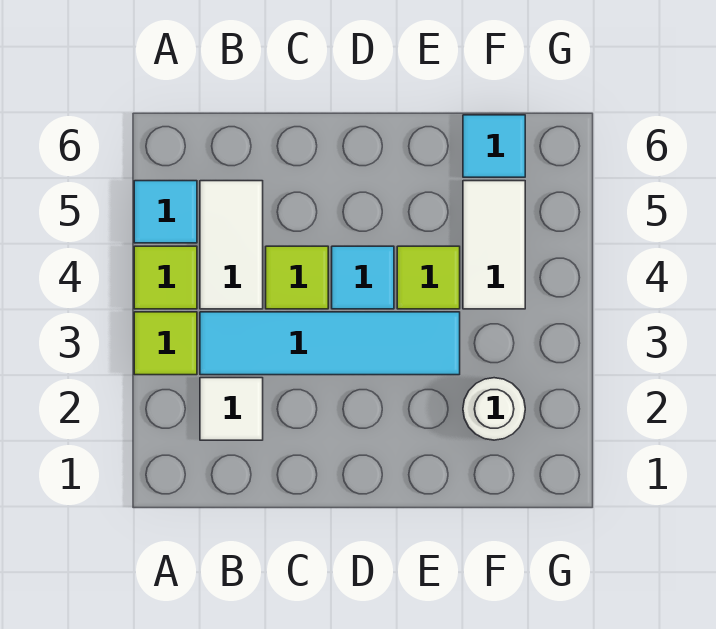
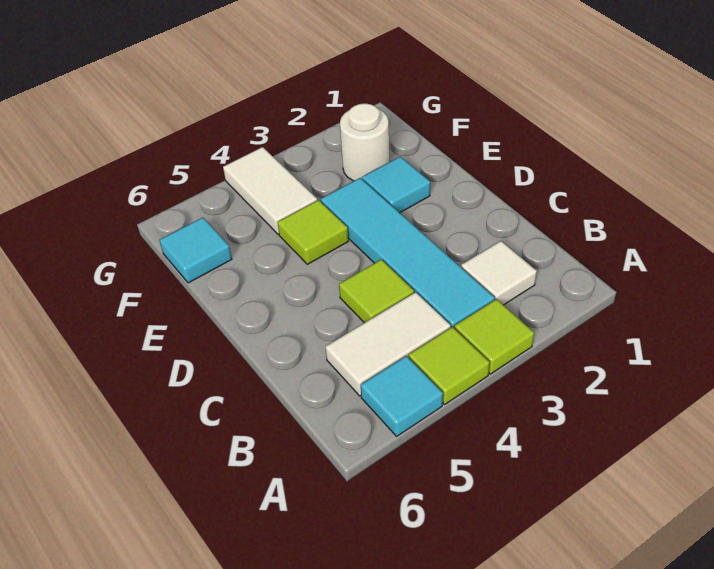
cyan 1x1 tile [332,246,394,309] -> cyan 1x1 tile moved to [362,157,430,213]
white 1x2 tile [463,181,525,309] -> white 1x2 tile turned to [223,147,317,234]

